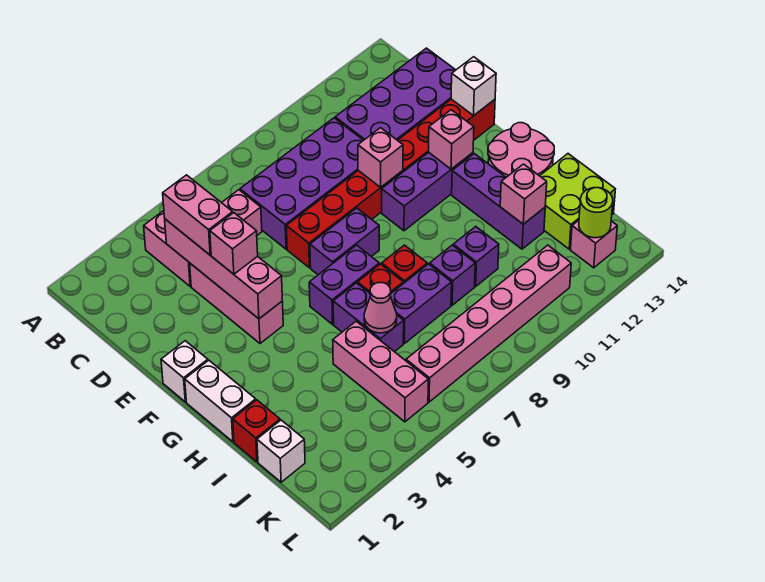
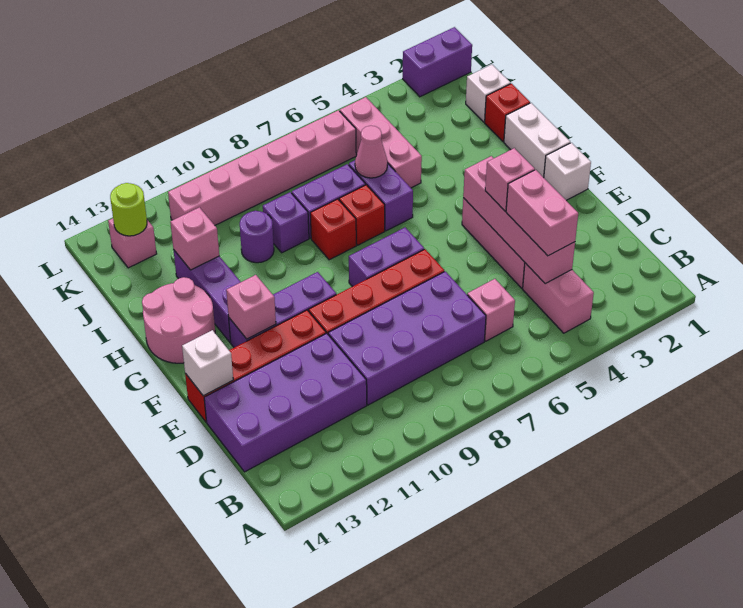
pink 1x1 brick [358,128,403,187] -> none
purple 1x2 brick [309,245,379,324] -> purple 1x2 brick moved to [403,27,472,97]
purple 1x1 brick [453,227,499,286] -> purple 1x1 round brick [240,211,274,263]
lime 2x2 brick [540,154,615,249] -> none

